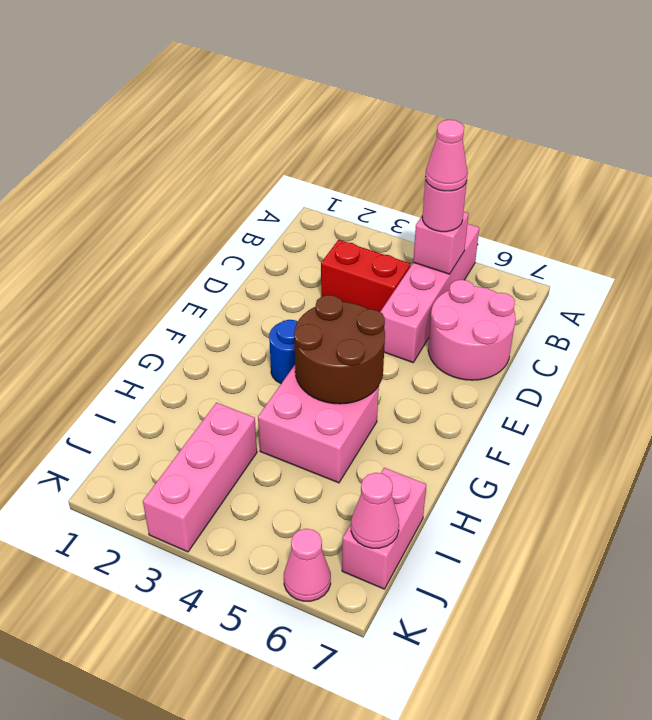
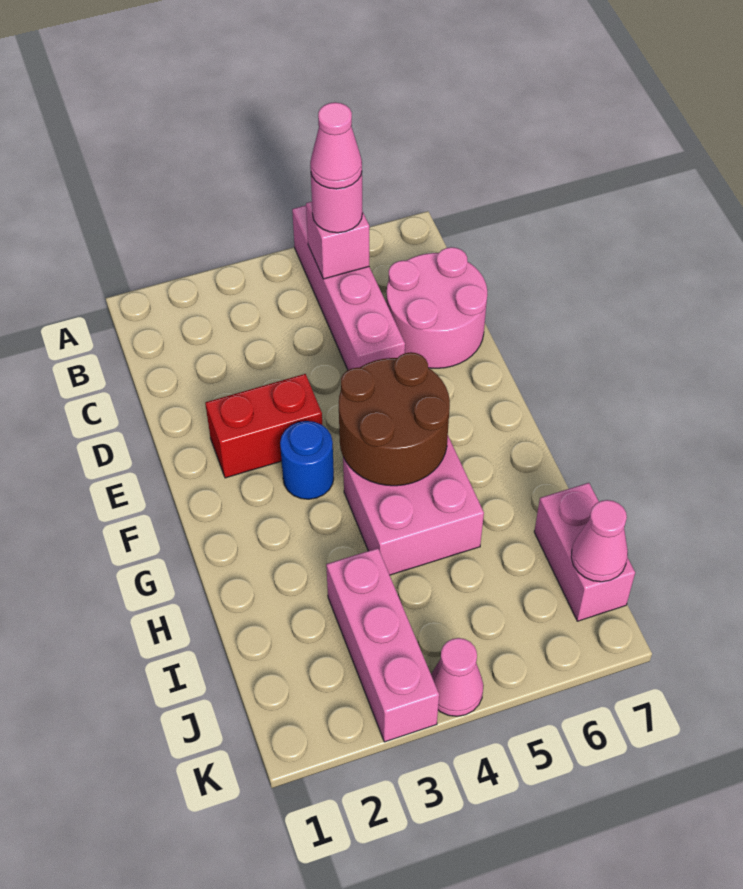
red 1x2 brick [321,240,411,312] -> red 1x2 brick moved to [205,374,322,478]
pink 1x1 cone [284,529,331,601] -> pink 1x1 cone moved to [431,638,484,716]

